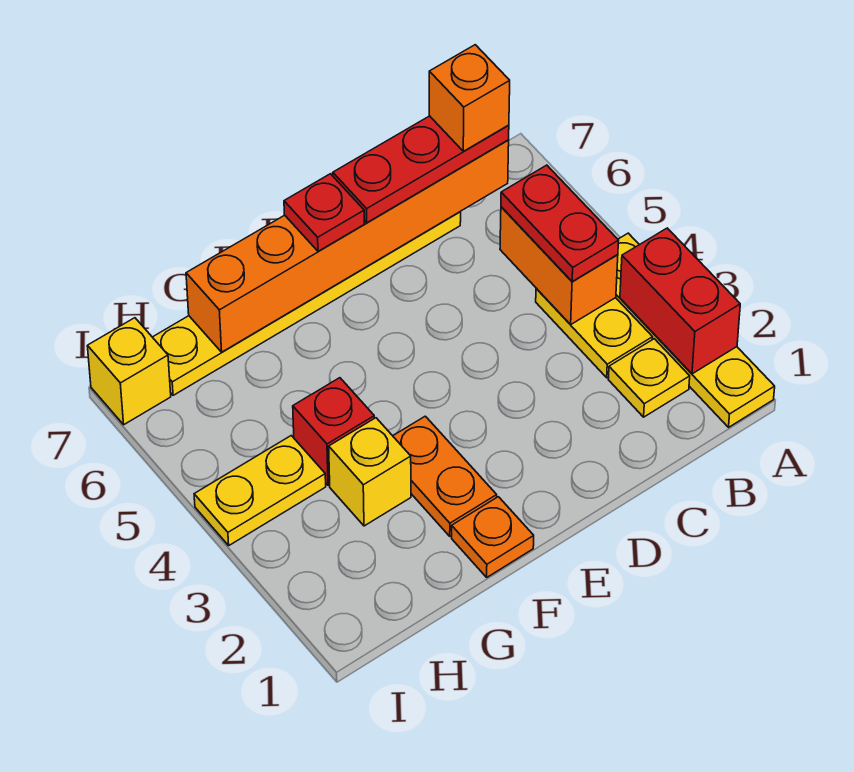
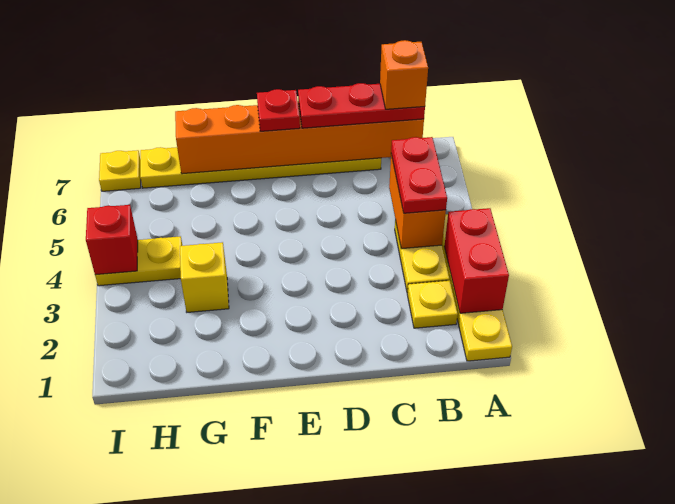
orange 1x1 plate [452,497,534,577] -> none
orange 1x2 plate [393,416,497,536] -> none
red 1x1 brick [293,378,374,485] -> red 1x1 brick moved to [86,205,138,275]
yellow 1x1 brick [87,318,171,425] -> yellow 1x1 plate [99,150,141,191]

